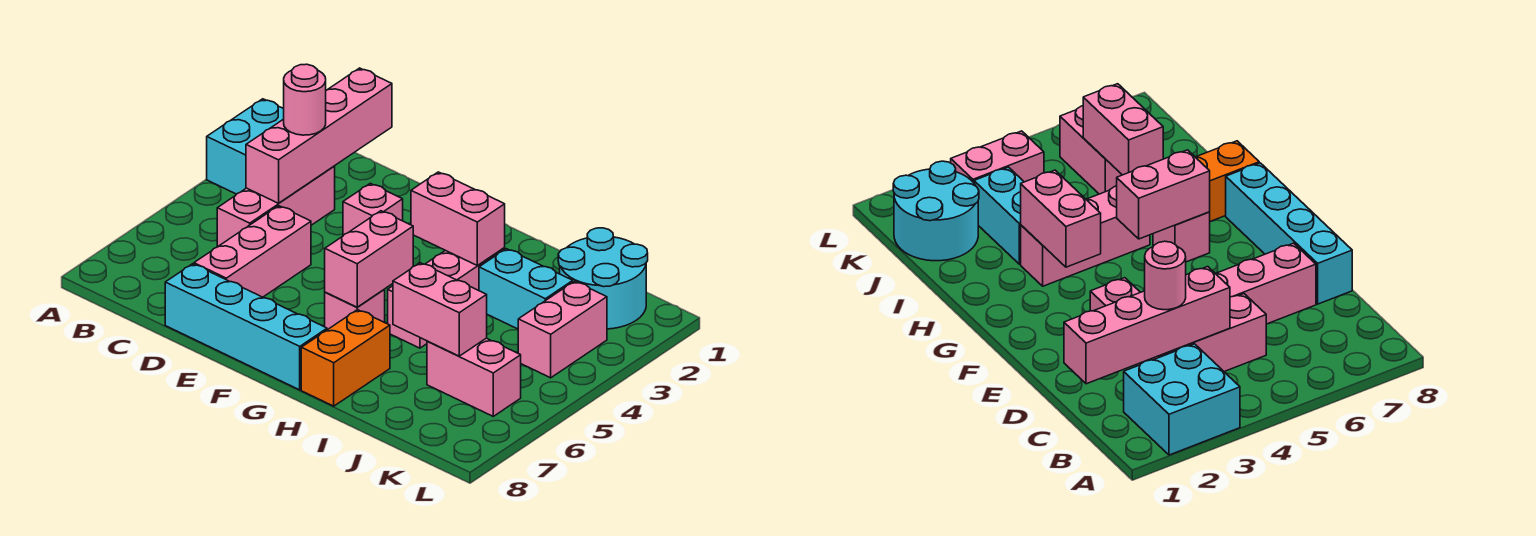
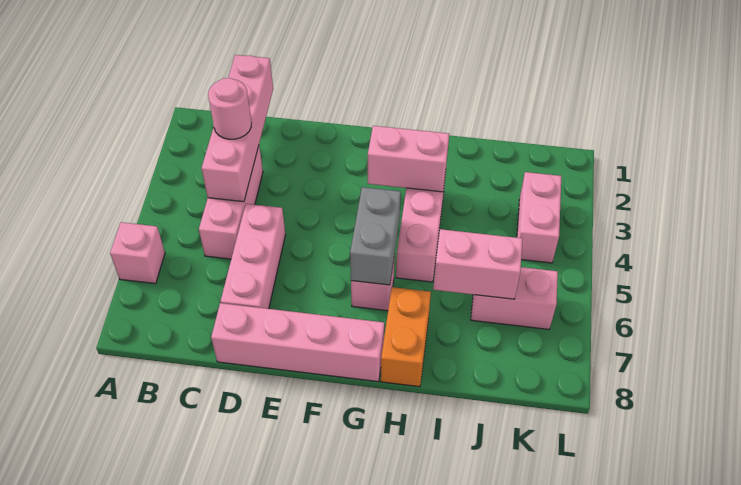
cyan 2x2 brick [207,99,284,194] -> none
cyan 1x4 brick [165,264,327,390] -> pink 1x4 brick [211,303,384,382]
pink 1x1 brick [343,183,403,235] -> pink 1x1 brick moved to [110,222,165,284]
pink 1x2 brick [325,211,413,307] -> grey 1x2 brick [350,187,401,285]
cyan 1x2 brick [479,249,573,329] -> none
cyan 2x2 round brick [558,228,648,329] -> none

